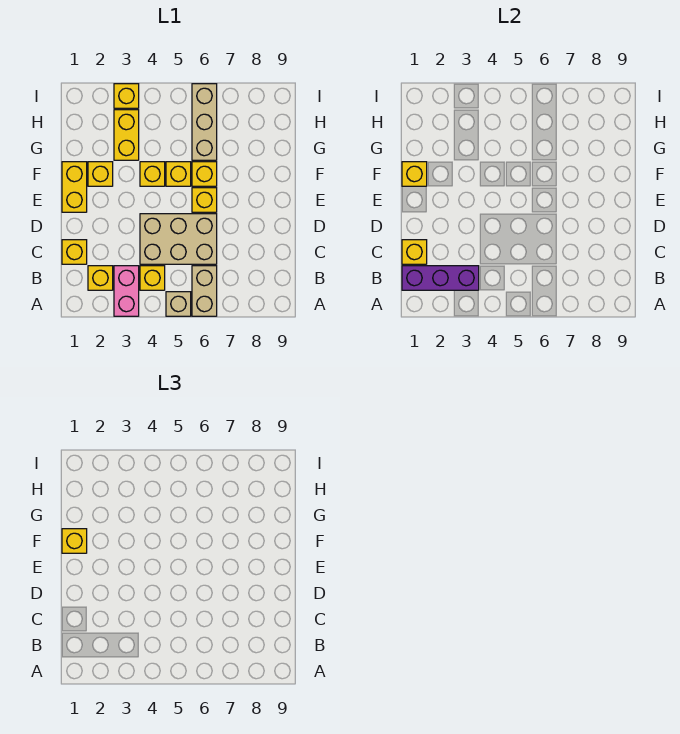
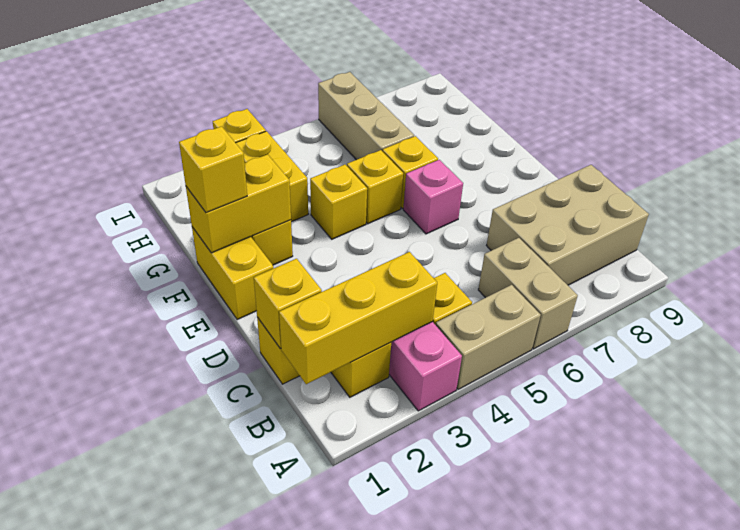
tan 1x1 brick [166,292,191,316] -> tan 1x2 brick [436,285,541,389]
purple 1x3 brick [402,266,479,290] -> yellow 1x3 brick [279,252,437,384]
tan 2x3 brick [140,214,217,264] -> tan 2x3 brick moved to [487,165,649,285]
yellow 1x1 brick [192,188,217,212] -> pink 1x1 brick [403,160,463,234]
yellow 1x1 brick [402,162,427,186] -> yellow 1x2 brick [186,154,291,253]

